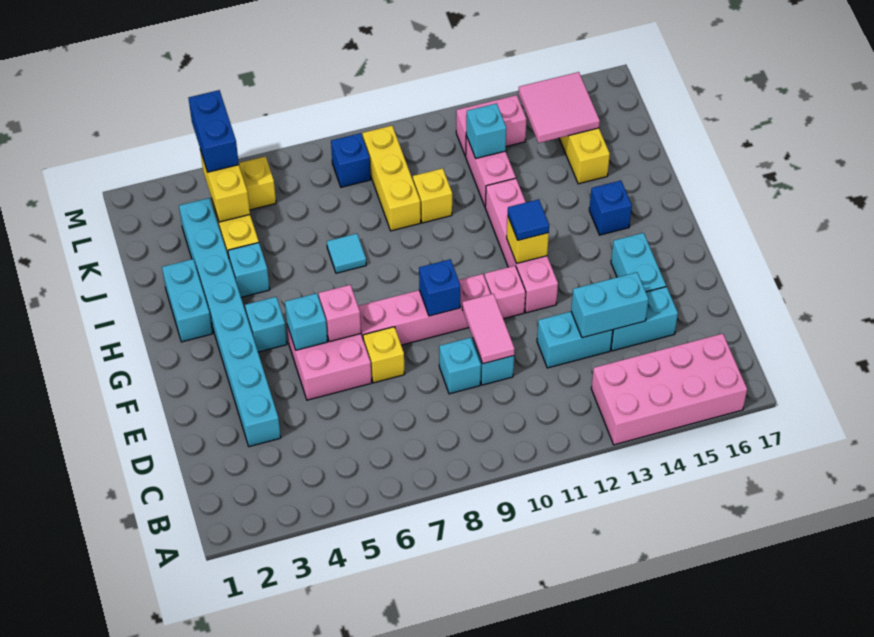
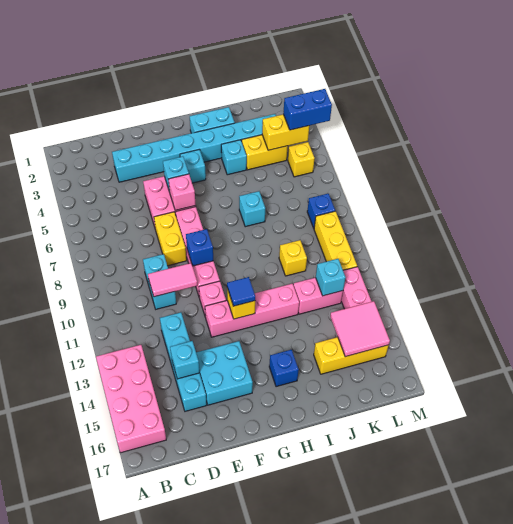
cyan 1x2 brick [571,272,648,338] -> cyan 1x1 brick [170,341,199,379]
yellow 1x1 brick [363,327,405,383] -> yellow 1x2 brick [154,212,187,266]
cyan 1x2 brick [611,233,666,292] -> cyan 2x2 brick [196,341,253,405]
cyan 1x1 tile [327,234,366,273] -> cyan 1x1 brick [239,191,265,227]
yellow 1x3 brick [363,126,421,231] -> yellow 1x3 brick turned to [314,211,357,270]

